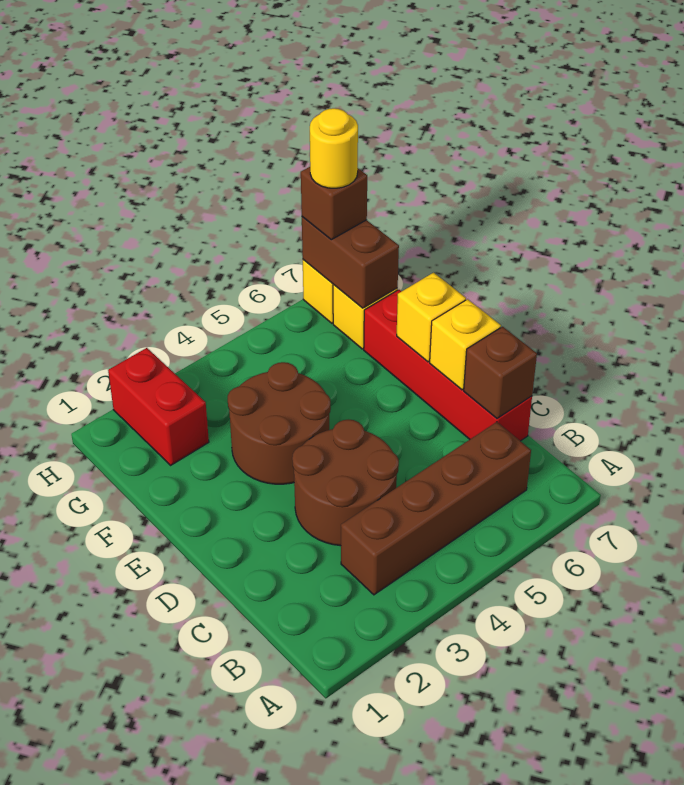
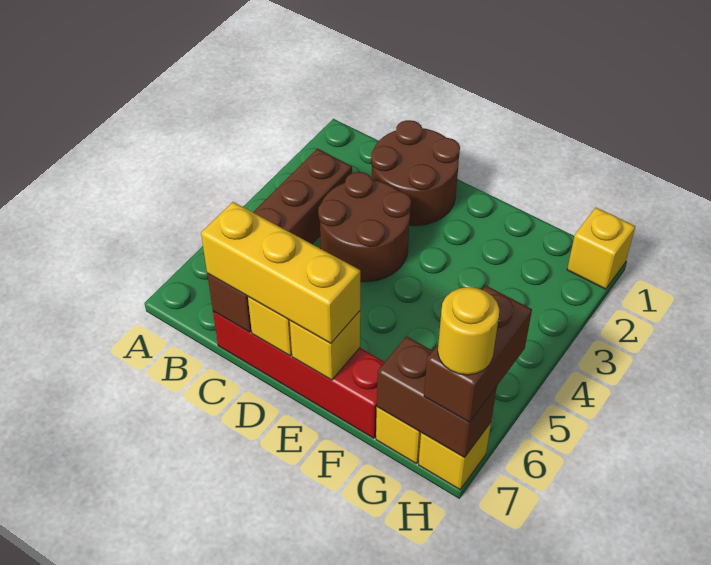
none -> yellow 1x3 brick [201,202,360,344]
brown 2x2 round brick [228,362,331,484] -> brown 2x2 round brick moved to [371,120,460,226]
red 1x2 brick [108,348,209,465] -> none
none -> yellow 1x1 brick [567,208,635,289]
brown 1x1 brick [301,167,367,240] -> brown 1x2 brick [424,286,532,422]

